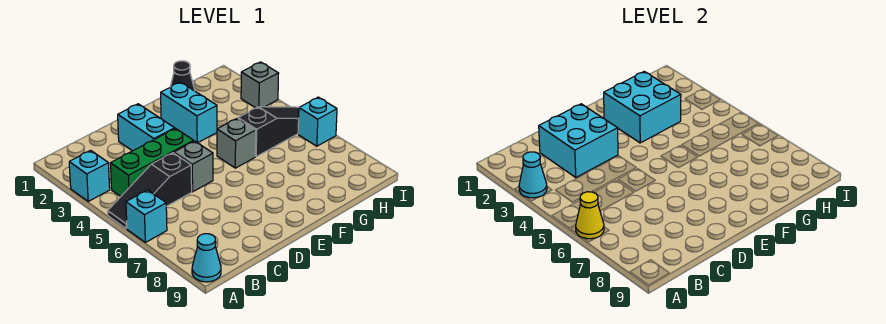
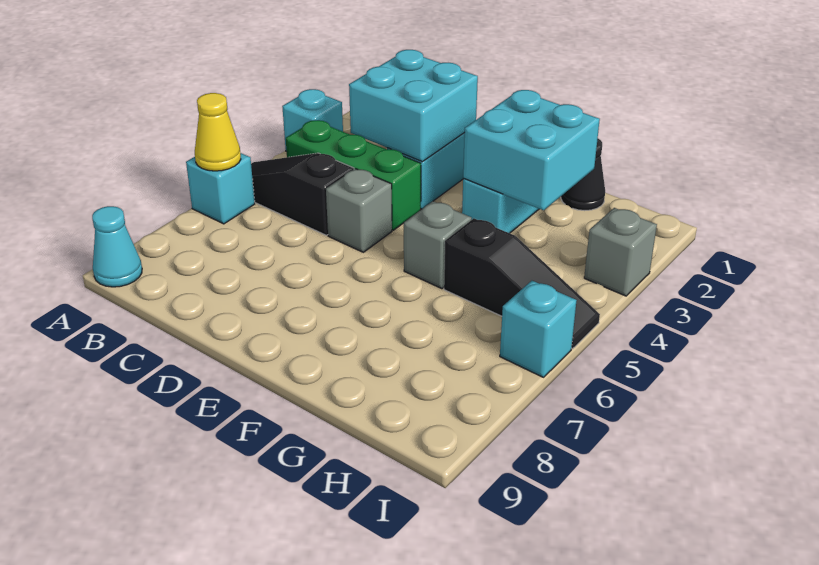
cyan 1x1 cone [519,152,547,198] -> none

